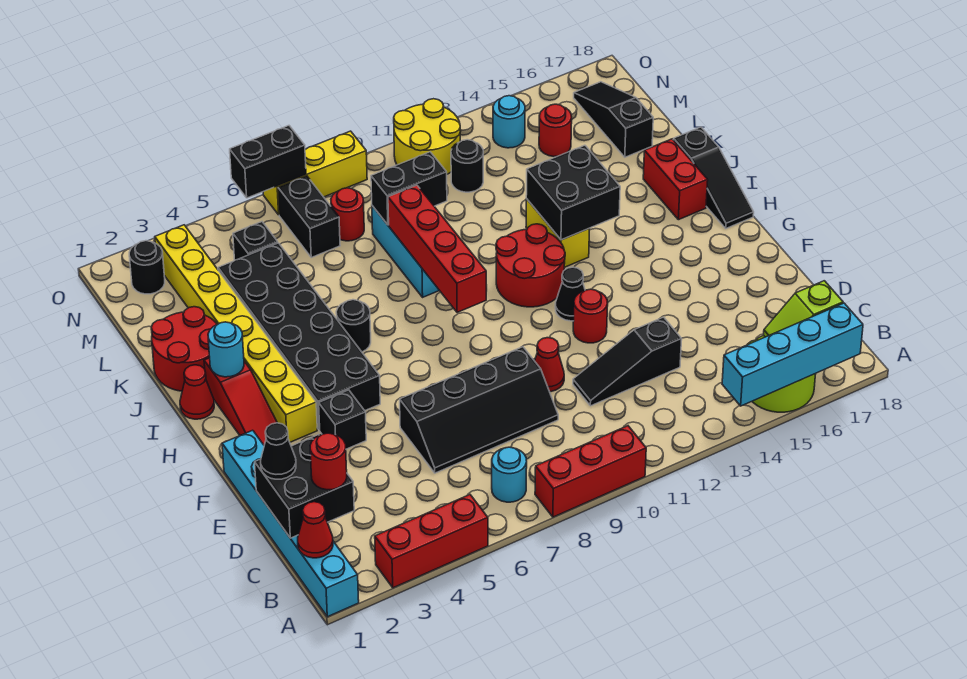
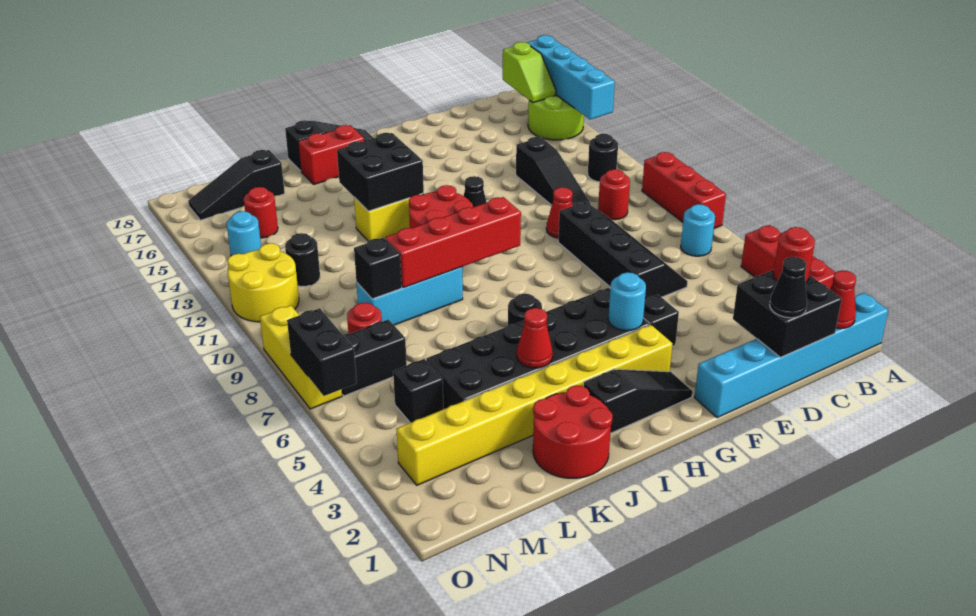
red 1x1 round brick [573,289,608,343] -> red 1x1 round brick moved to [598,169,630,220]
red 1x3 slope [204,358,277,445] -> black 1x3 slope [583,369,693,433]
red 1x1 cone [180,365,214,419] -> red 1x1 cone moved to [517,308,553,368]
cyan 1x1 round brick [208,322,244,377] -> cyan 1x1 round brick moved to [608,272,646,331]
black 1x2 brick [371,152,447,225] -> black 1x1 brick [354,238,402,299]
black 1x1 round brick [129,241,165,294] -> black 1x1 round brick moved to [588,134,618,182]

